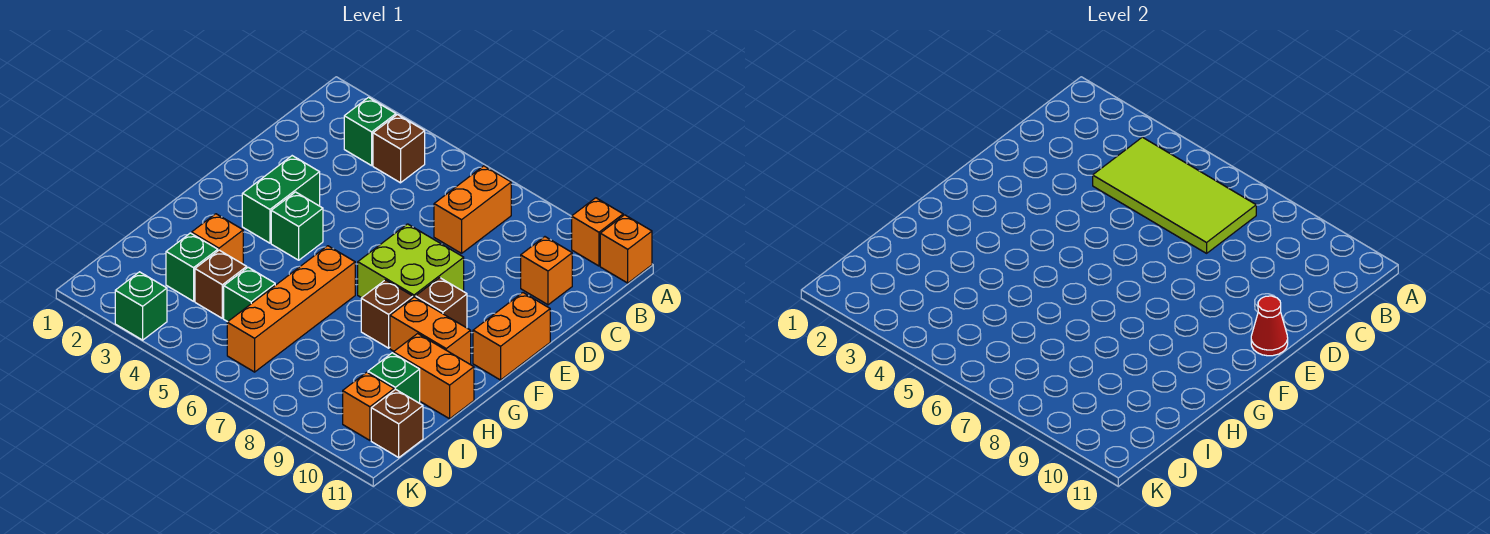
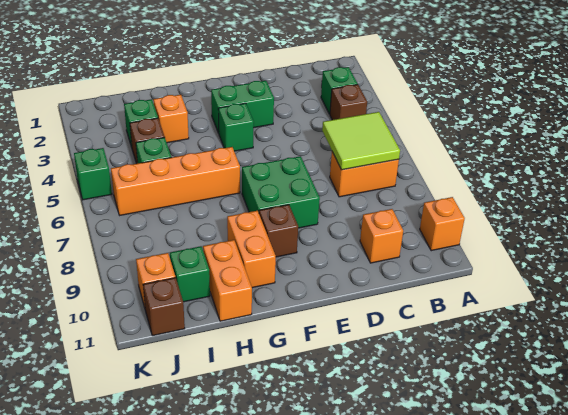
orange 1x1 brick [600,215,652,283] -> none
lime 2x4 tile [1093,137,1256,253] -> lime 2x2 tile [322,112,400,170]
lime 2x2 brick [358,224,464,298] -> green 2x2 brick [242,156,320,228]
orange 1x2 brick [473,293,550,380] -> none
red 1x1 cone [1251,296,1288,356] -> none
brown 1x1 brick [361,280,413,348] -> none
green 1x1 brick [115,272,167,340] -> green 1x1 brick moved to [74,148,112,200]

